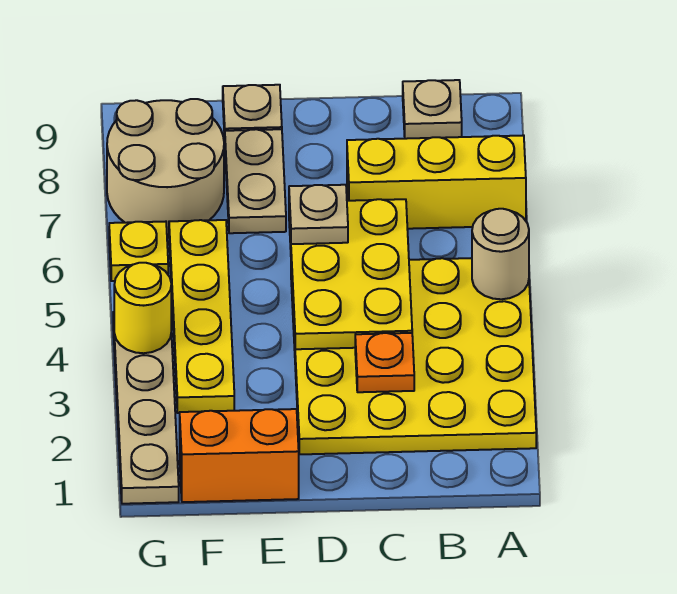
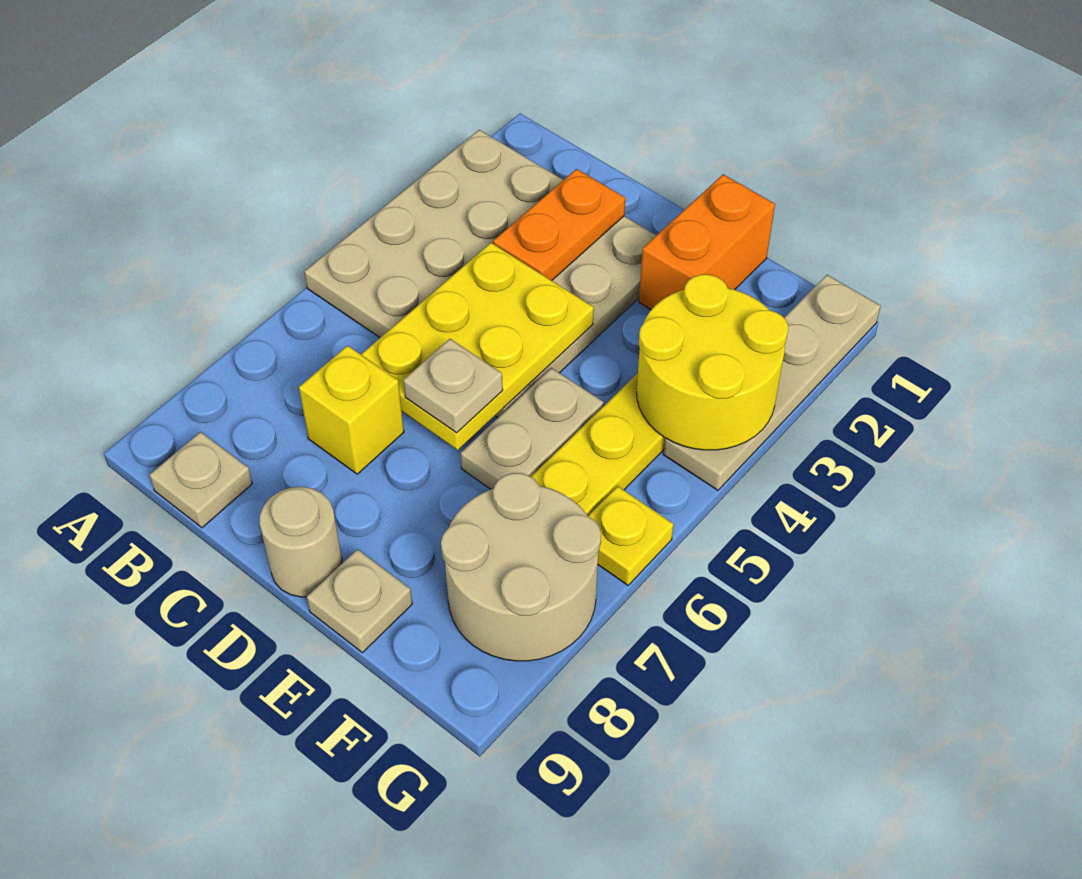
yellow 4x4 plate [291,258,536,454] -> tan 4x4 plate [304,130,656,418]
tan 1x1 round brick [472,209,529,299] -> tan 1x1 round brick moved to [260,487,342,597]
yellow 1x3 brick [347,135,526,229] -> yellow 1x1 brick [299,346,404,474]
orange 1x1 plate [355,333,414,392] -> orange 1x2 plate [493,169,625,280]
orange 1x2 brick [180,409,299,502] -> orange 1x2 brick turned to [639,174,775,310]
tan 1x2 plate [225,129,286,233] -> tan 1x2 plate moved to [461,368,604,489]
yellow 1x1 round brick [114,263,171,353] -> yellow 2x2 round brick [637,274,788,450]

